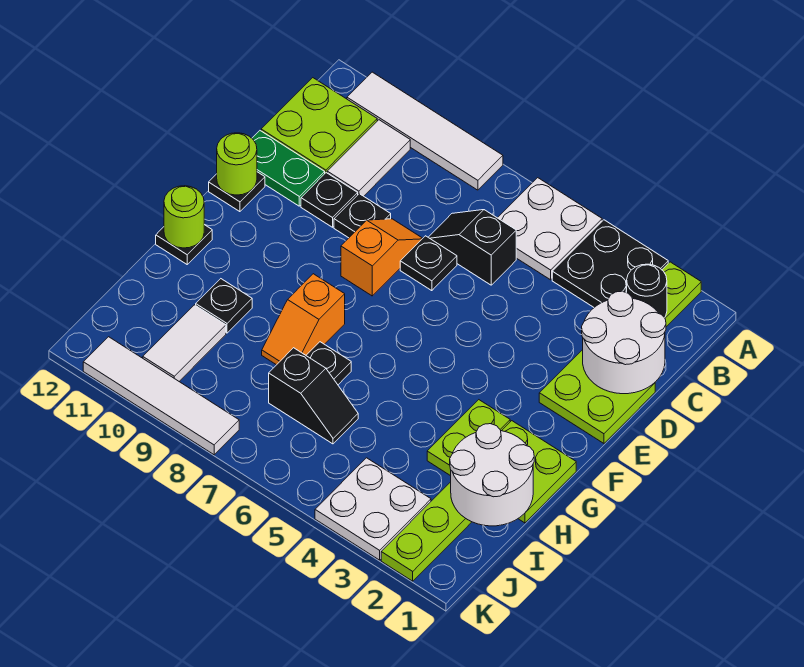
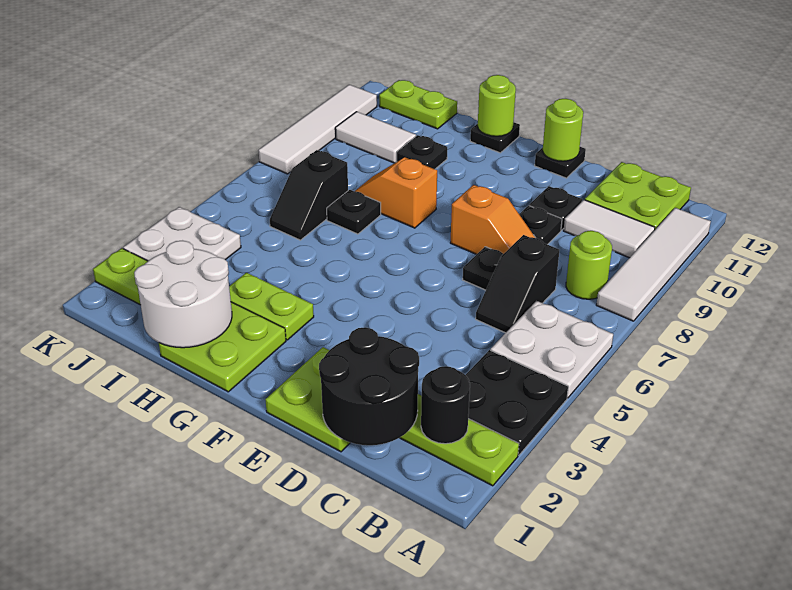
none -> lime 1x1 round brick [566,231,612,299]
white 2x2 round brick [582,291,666,394] -> black 2x2 round brick [319,327,419,445]
black 1x2 slope [428,210,516,285] -> black 1x2 slope turned to [476,235,559,333]
green 1x2 plate [252,131,325,206] -> none
none -> lime 1x2 plate [379,80,457,129]

